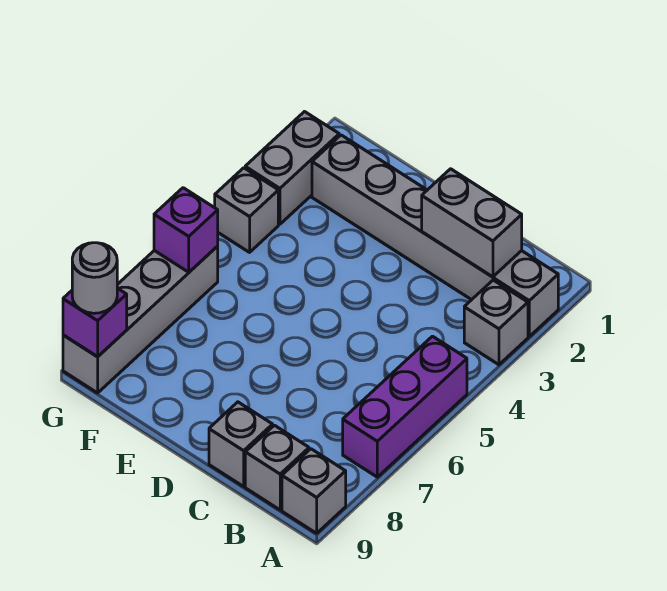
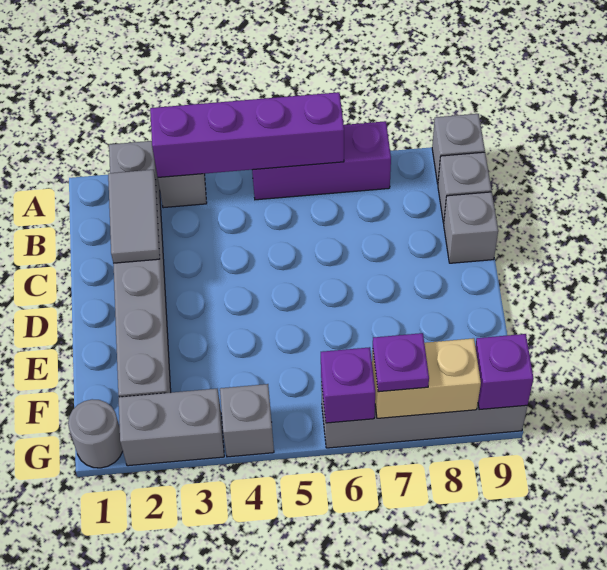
none -> purple 1x4 brick [150,92,344,177]
grey 1x2 brick [422,169,522,277] -> grey 1x2 tile [108,170,160,263]
none -> tan 1x2 brick [372,338,481,418]
none -> purple 1x1 plate [373,333,429,392]
grey 1x1 round brick [72,243,117,313] -> grey 1x1 round brick moved to [68,399,123,468]

